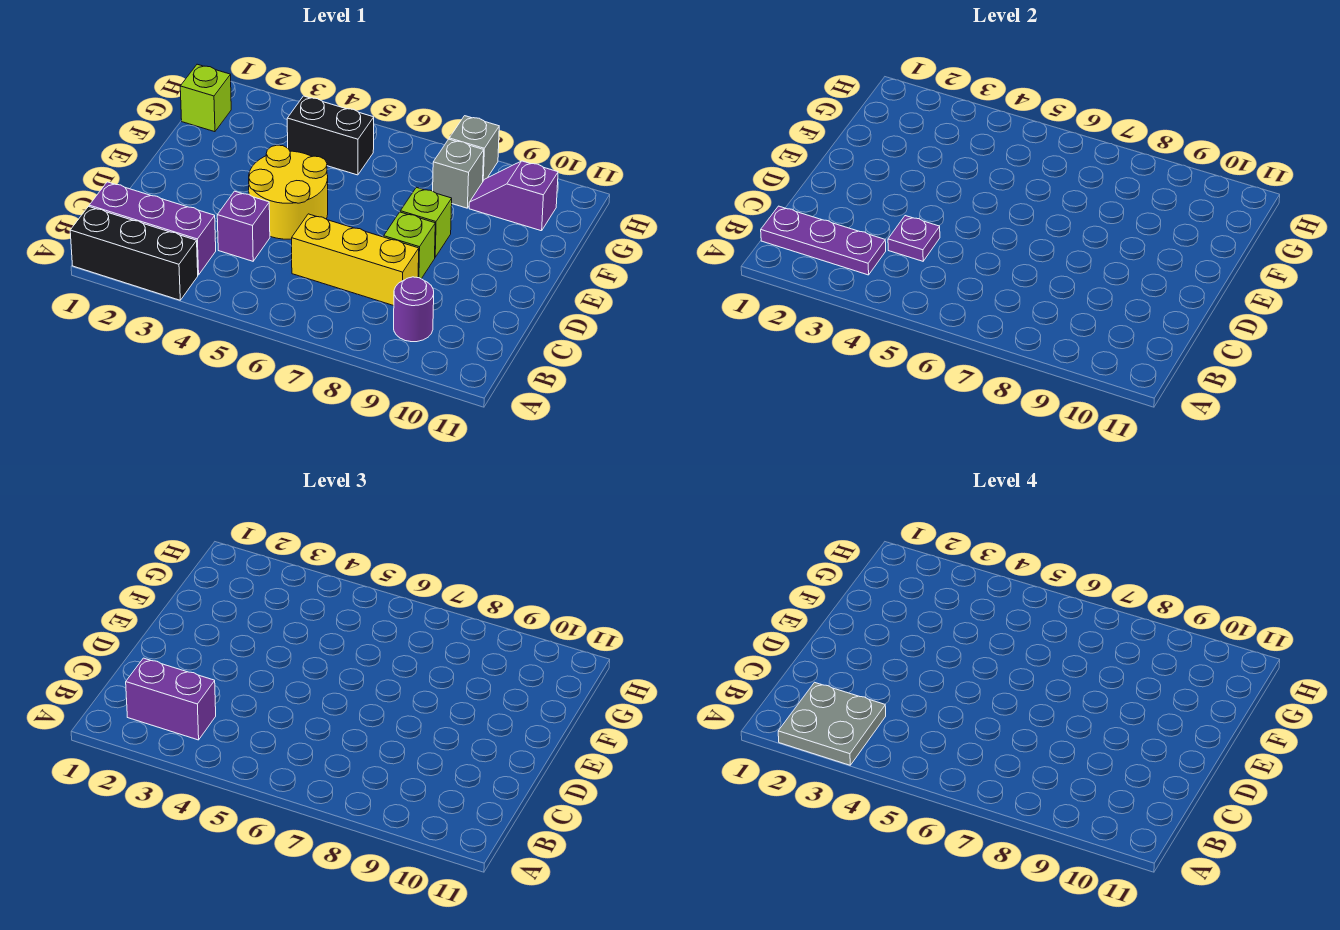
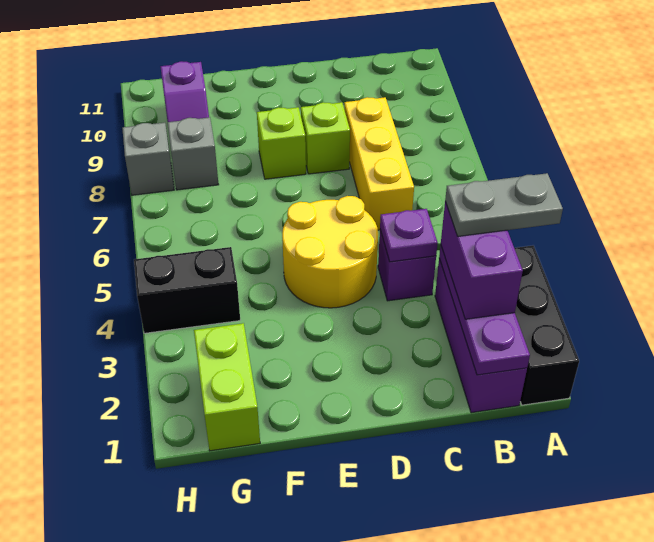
grey 2x2 plate [778,682,886,765] -> grey 1x2 plate [445,173,563,236]
purple 1x1 round brick [394,277,434,342] -> none
lime 1x1 brick [180,64,231,132] -> lime 1x2 brick [194,323,260,451]
black 1x2 brick [287,96,374,175] -> black 1x2 brick turned to [134,247,240,333]

